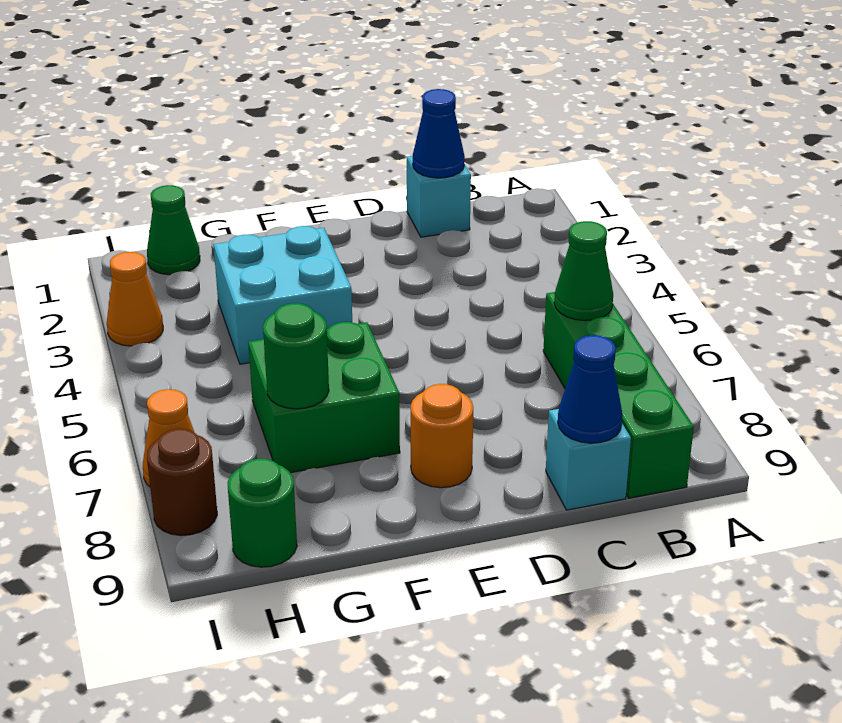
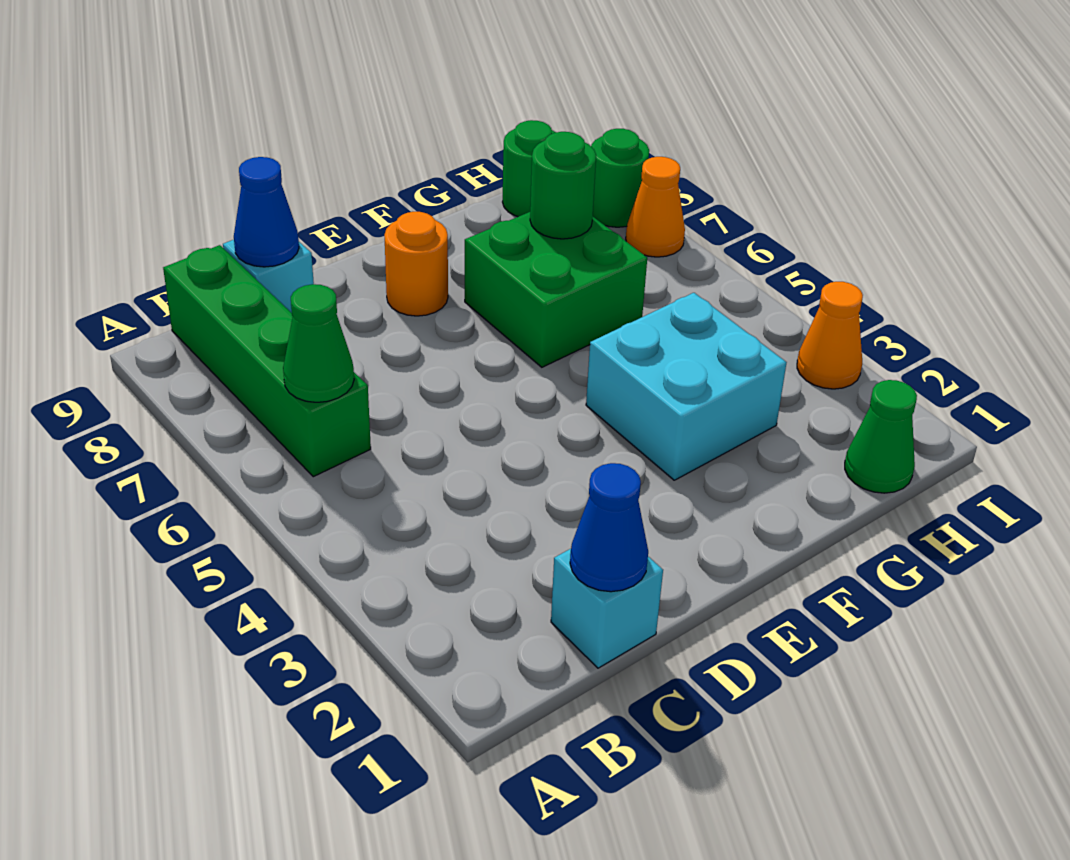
brown 1x1 round brick [147,429,217,536] -> green 1x1 round brick [591,129,649,227]

